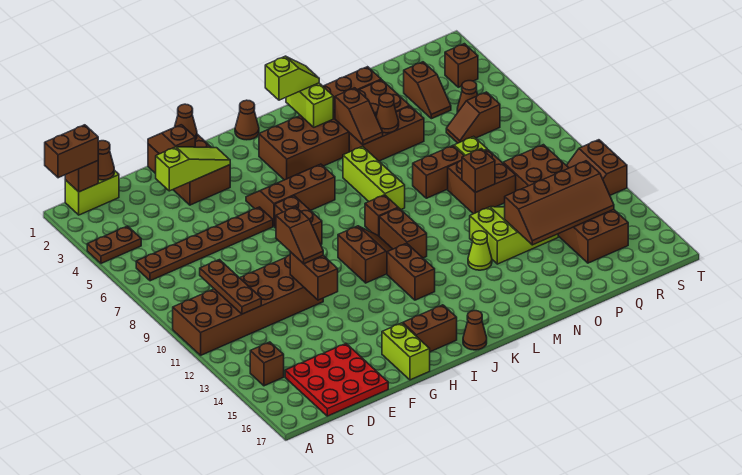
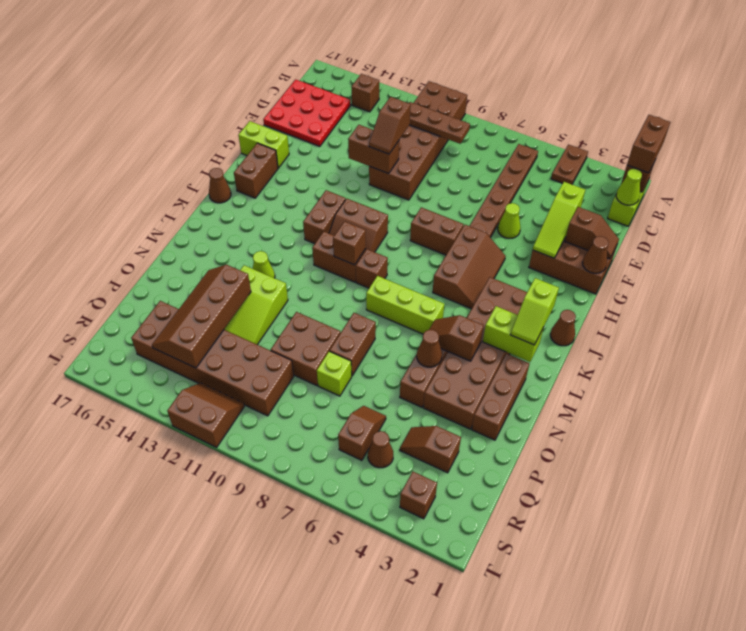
brown 1x1 cone [98,141,114,180] -> lime 1x1 cone [616,169,642,205]
none -> lime 1x1 cone [498,203,520,238]
brown 1x2 slope [276,207,323,264] -> brown 1x2 slope turned to [369,97,411,154]
brown 1x2 brick [387,243,435,300] -> brown 1x2 brick turned to [303,190,346,244]
brown 1x1 brick [462,149,495,193] -> brown 1x1 brick moved to [333,221,366,265]

